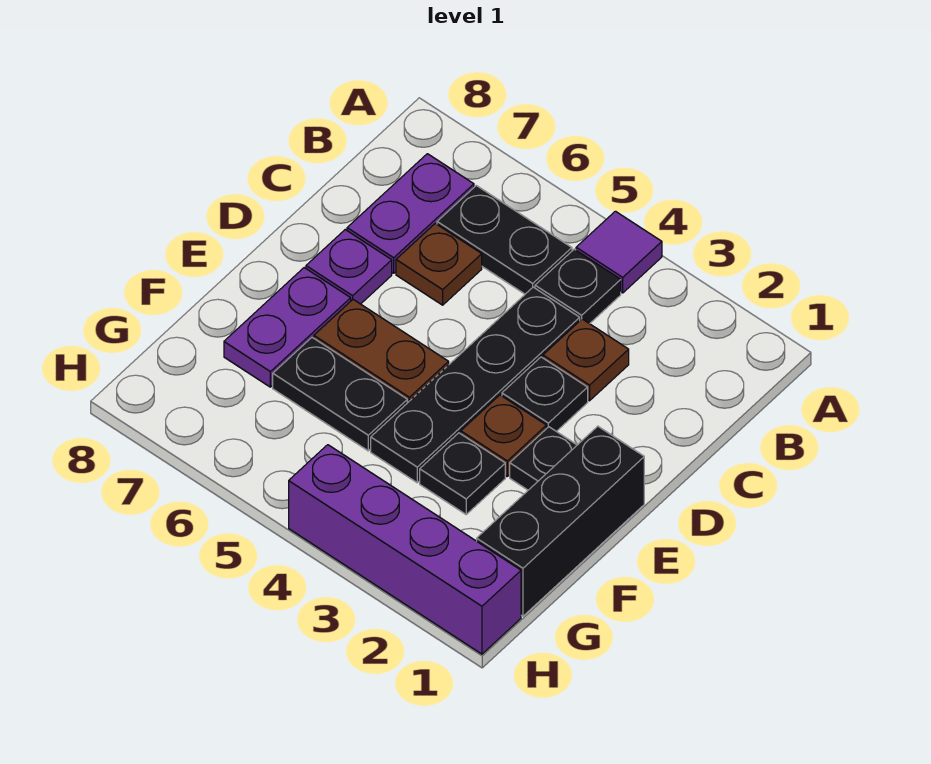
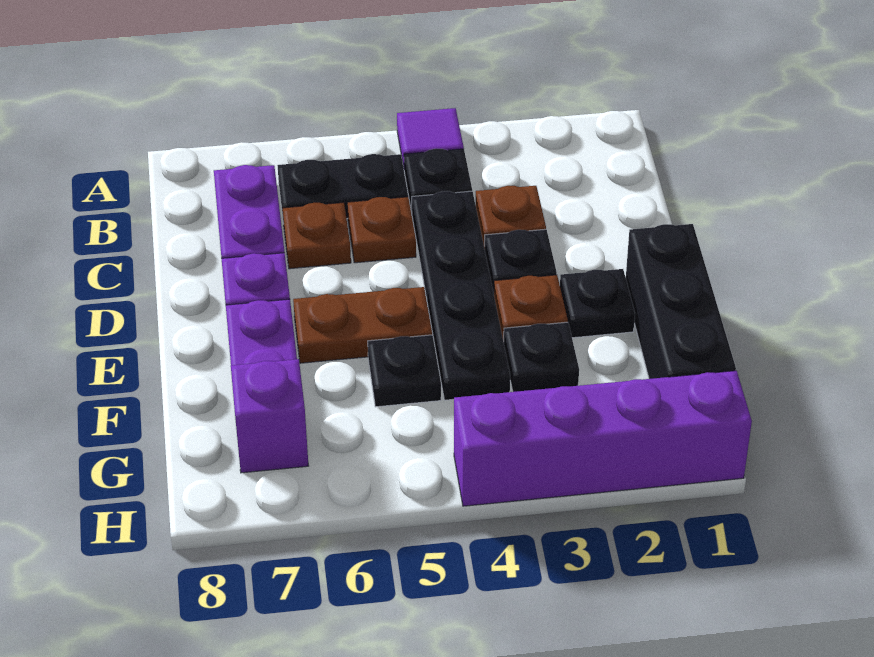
none -> brown 1x1 plate [347,197,416,263]
black 1x2 plate [273,338,407,451] -> black 1x1 plate [368,335,441,407]
none -> purple 1x1 brick [231,359,309,473]

